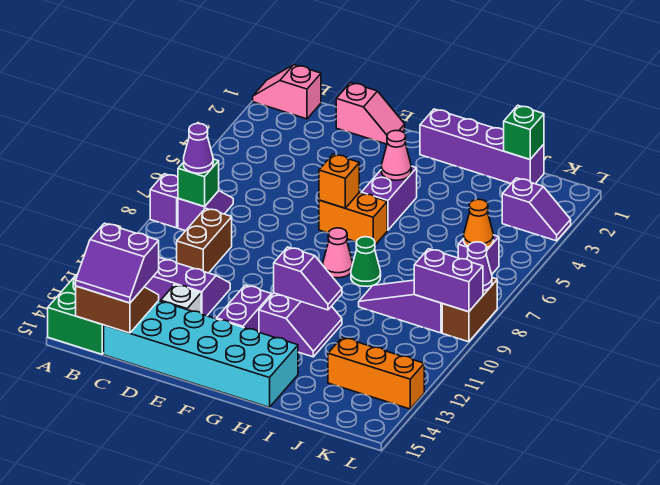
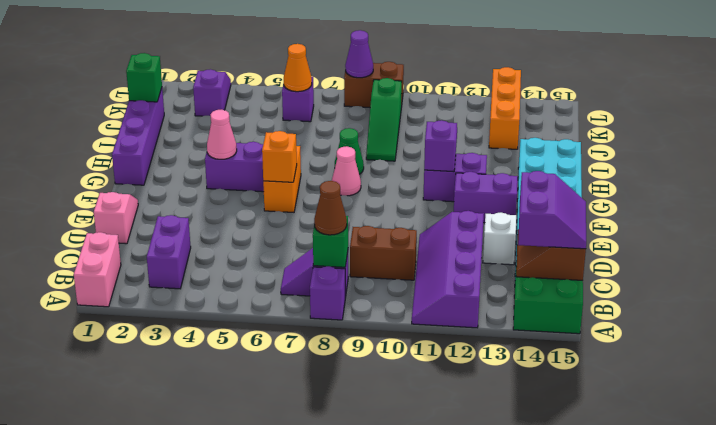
pink 1x2 slope [253,65,321,119] -> pink 1x2 brick [74,232,121,307]
purple 1x1 cone [184,123,213,173] -> brown 1x1 cone [314,181,347,235]
purple 1x3 slope [359,280,442,333] -> green 1x3 slope [366,78,402,161]
purple 1x2 brick [414,249,483,312] -> purple 1x2 brick moved to [147,215,191,289]

